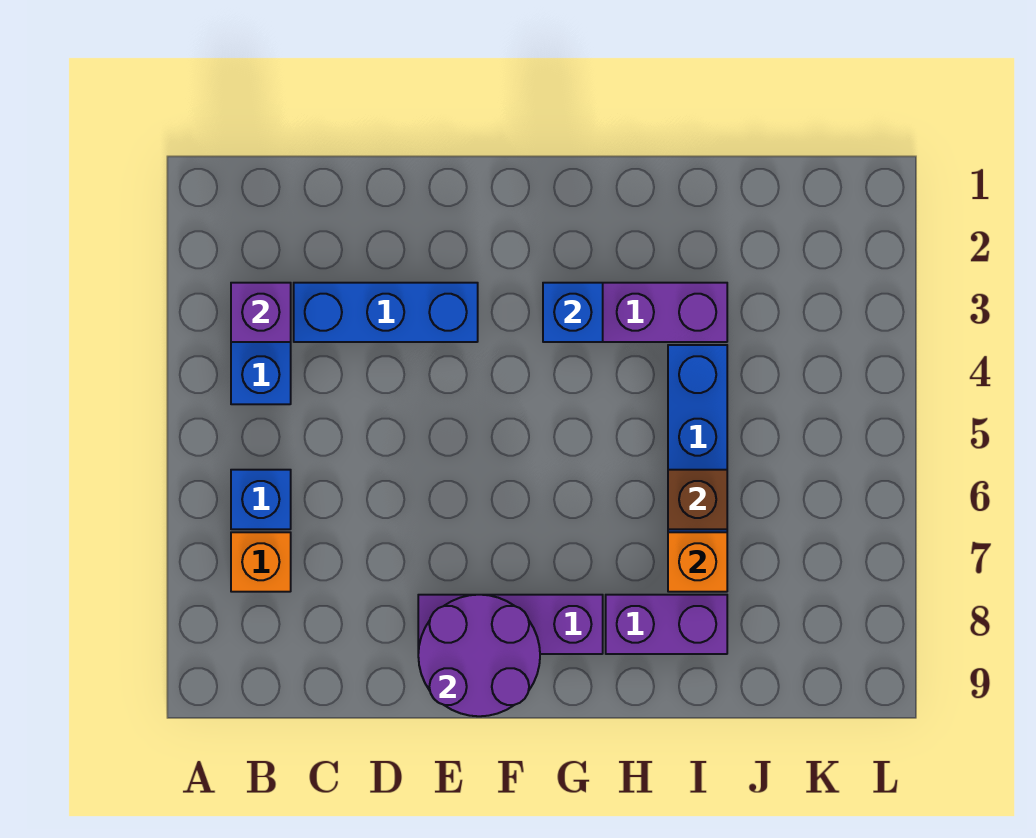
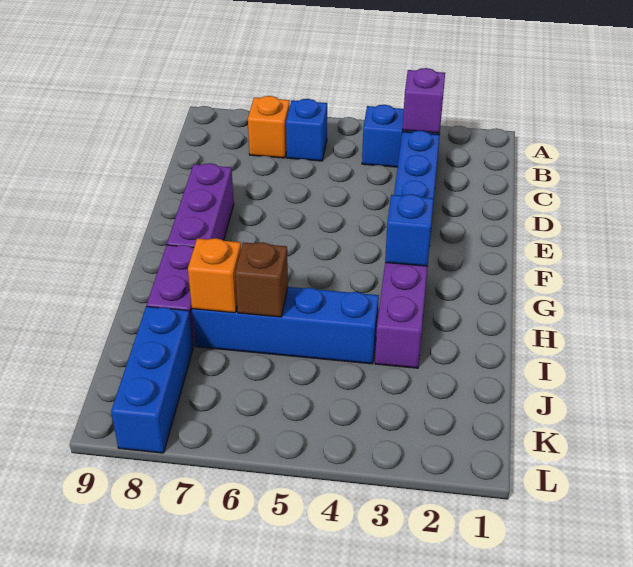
purple 2x2 round brick [418,595,540,716] -> none
none -> blue 1x3 brick [111,306,193,453]

